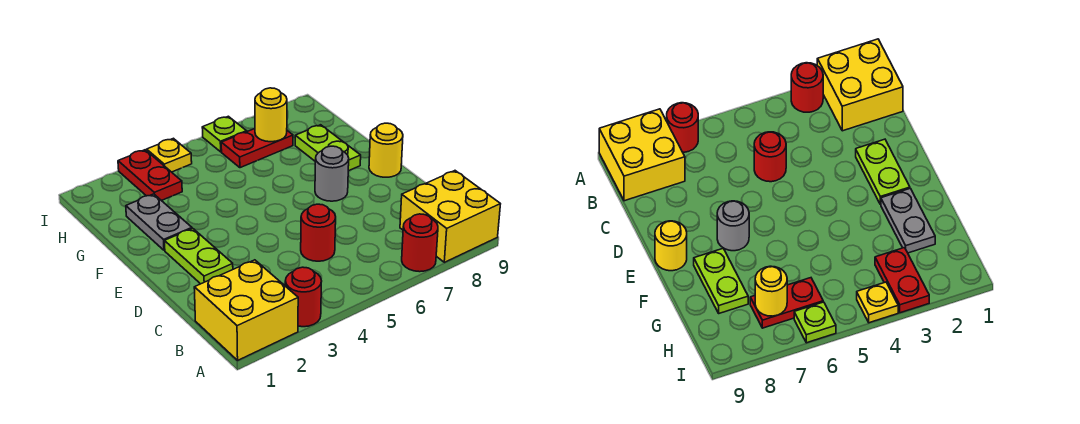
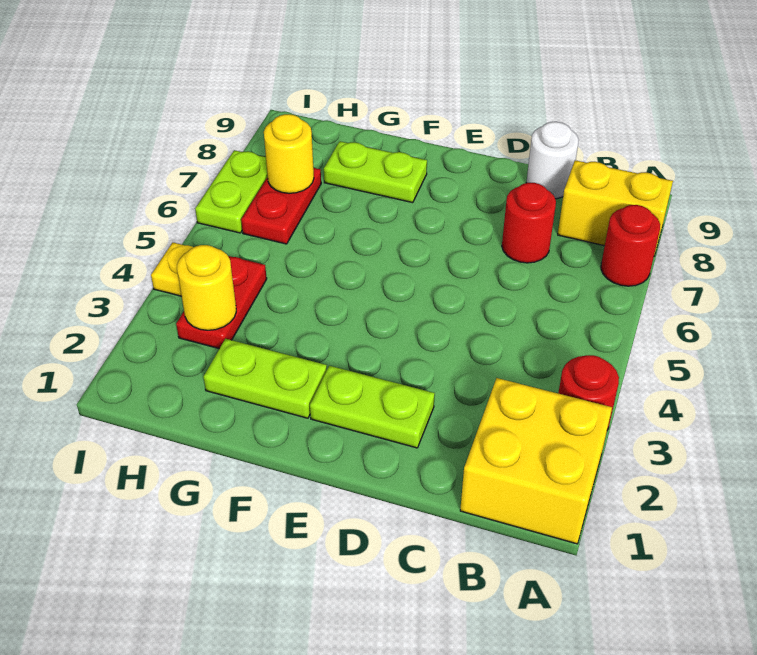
yellow 2x2 brick [400,171,500,262] -> yellow 1x2 brick [558,160,673,256]
red 1x1 round brick [301,204,336,261] -> red 1x1 round brick moved to [502,183,556,263]
none -> white 1x1 round brick [526,122,579,199]
grey 1x1 round brick [315,146,349,201] -> none
yellow 1x1 round brick [369,123,403,177] -> yellow 1x1 round brick moved to [177,245,236,330]
grey 1x2 plate [126,194,192,250] -> lime 1x2 plate [204,339,327,418]
red 1x2 plate [118,150,182,201] -> red 1x2 plate turned to [176,256,267,349]
lime 1x1 plate [202,116,247,152] -> lime 1x2 plate [195,150,268,233]

